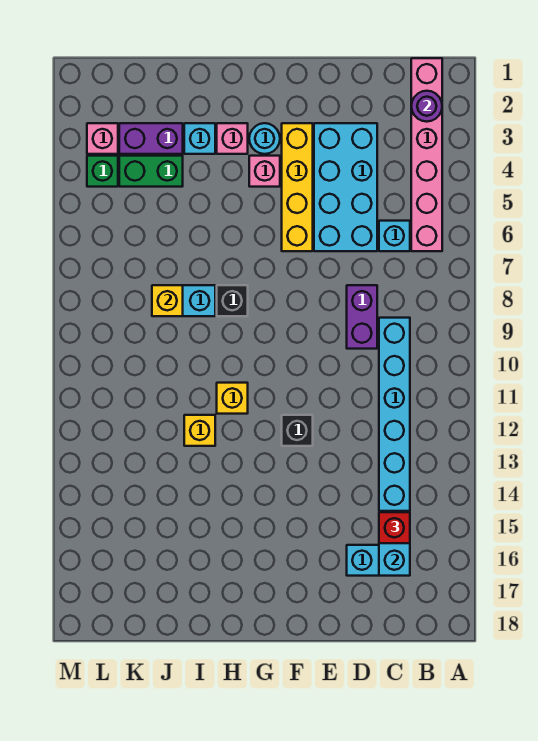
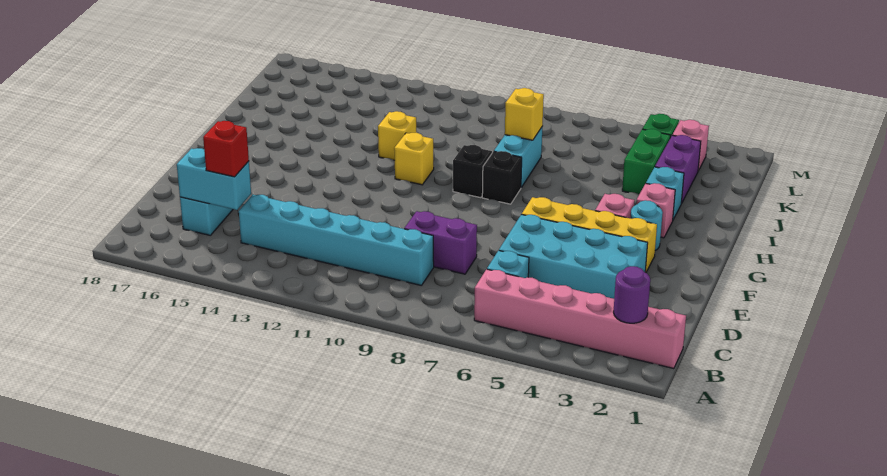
black 1x1 brick [282,415,313,446] -> black 1x1 brick moved to [453,145,492,198]

